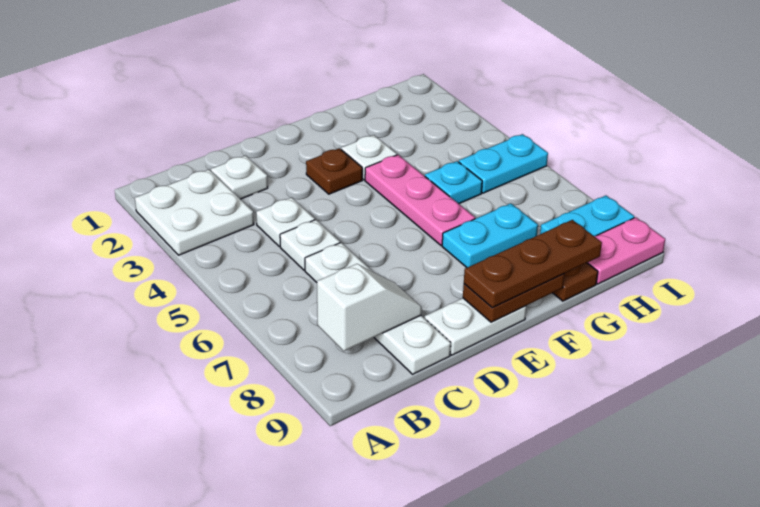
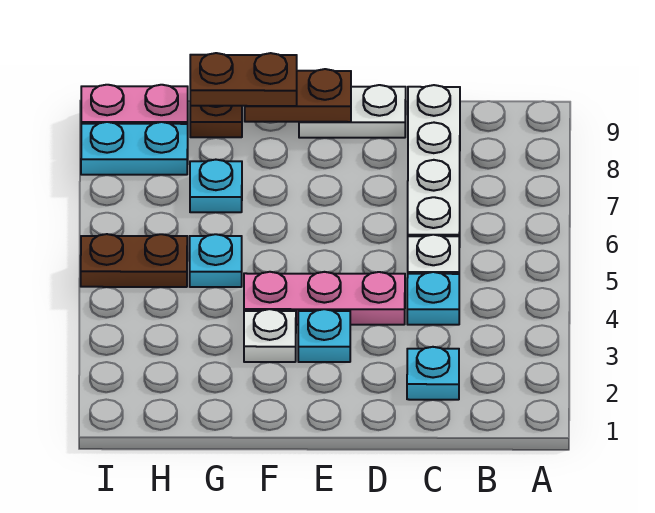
white 2x2 plate [135,170,254,255] -> none
white 1x2 slope [317,264,422,351] -> none
white 1x1 plate [211,156,268,199] -> cyan 1x1 plate [407,347,459,400]
white 1x1 plate [256,197,315,247] -> cyan 1x1 plate [407,272,459,325]
brown 1x1 plate [306,148,362,194] -> cyan 1x1 plate [298,309,350,362]
brown 1x3 plate [464,220,602,308] -> brown 1x2 plate [190,53,297,106]
pink 1x3 plate [365,155,475,245] -> pink 1x3 plate turned to [244,272,405,325]
cyan 1x2 plate [442,203,538,268] -> cyan 1x1 plate [190,160,242,212]
cyan 1x2 plate [459,134,548,193] -> brown 1x2 plate [81,234,187,287]

